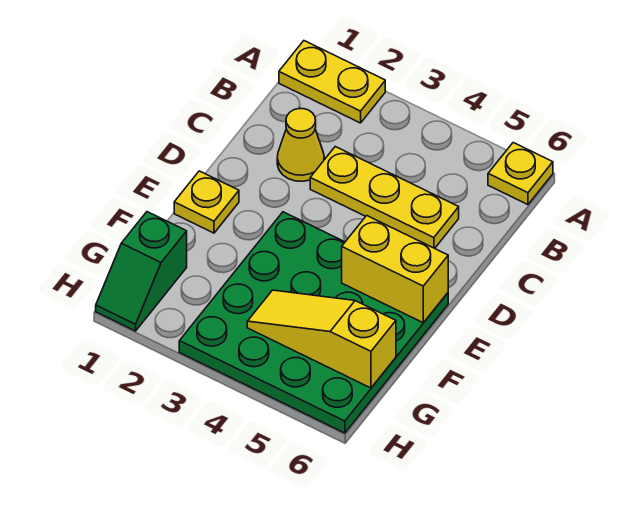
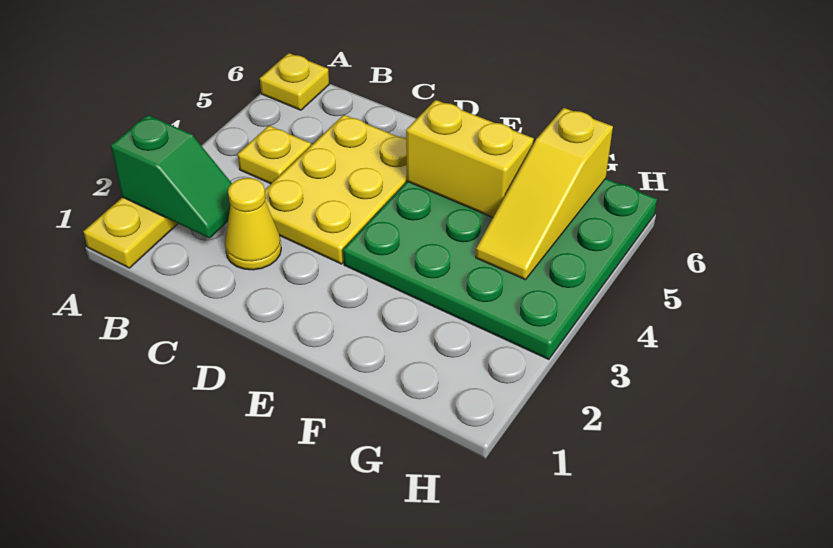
yellow 1x3 plate [310,147,459,248] -> yellow 2x3 plate [265,115,407,264]
yellow 1x1 plate [174,171,239,233] -> yellow 1x1 plate moved to [238,126,311,184]
yellow 1x2 brick [342,216,448,323] -> yellow 1x2 brick turned to [406,100,534,217]
green 1x2 slope [96,212,187,331] -> green 1x2 slope moved to [111,115,232,238]

